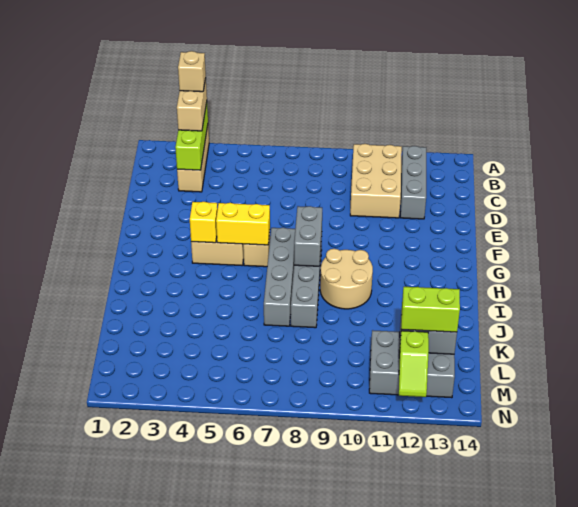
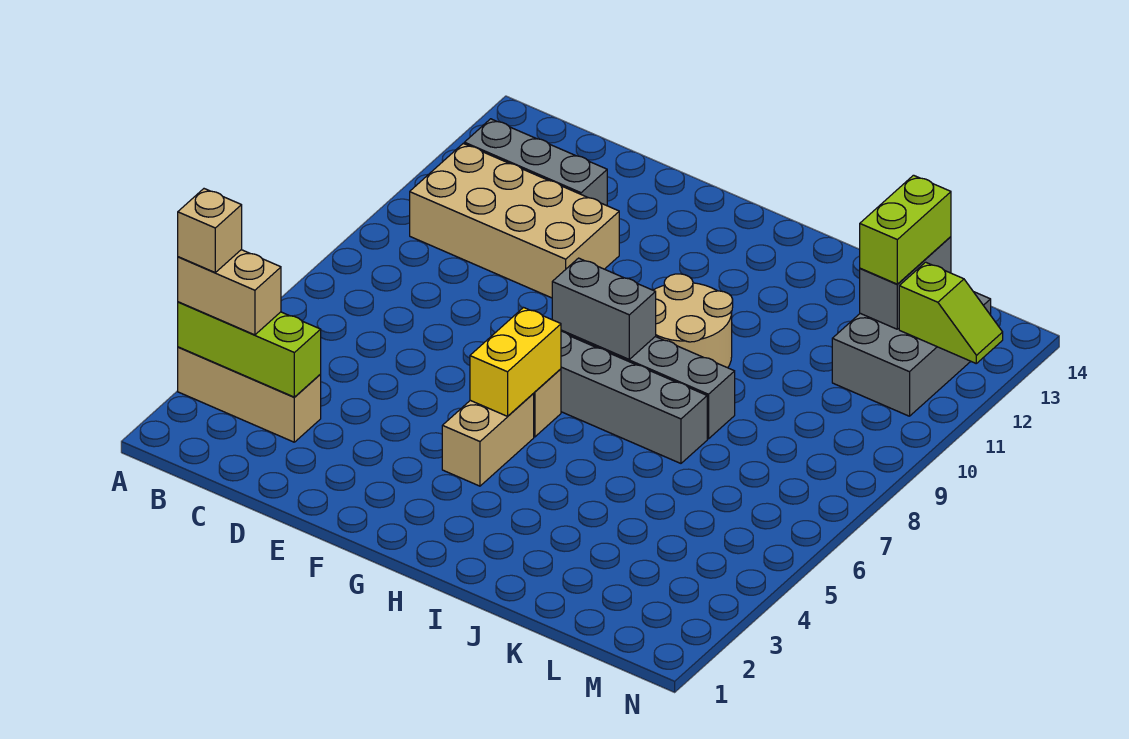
tan 2x3 brick [350,144,402,218] -> tan 2x4 brick [410,144,619,298]
yellow 1x1 brick [190,202,218,243] -> none

